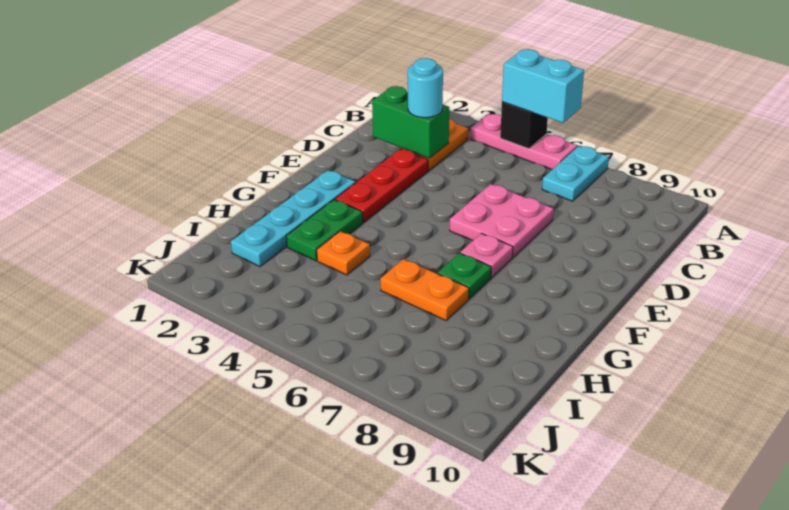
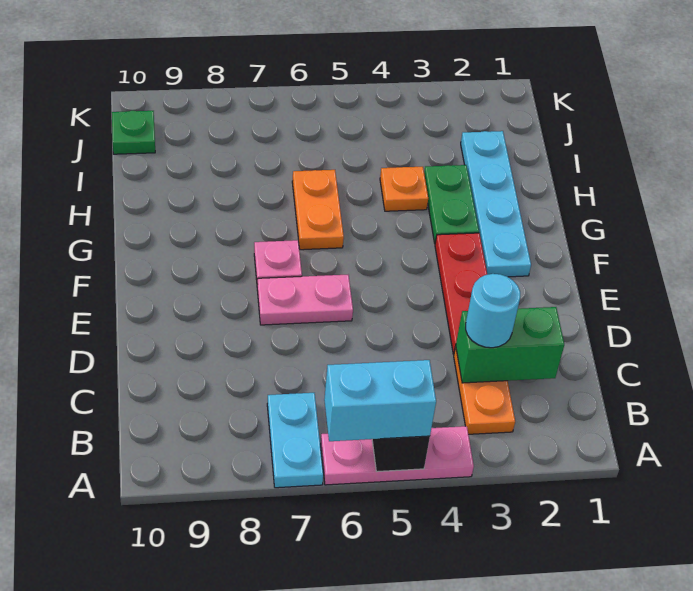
pink 2x2 plate [450,184,554,257] -> pink 1x2 plate [257,275,353,325]
green 1x1 plate [437,253,491,299] -> green 1x1 plate moved to [112,111,155,154]
orange 1x2 plate [380,259,469,321] -> orange 1x2 plate turned to [292,170,344,250]

